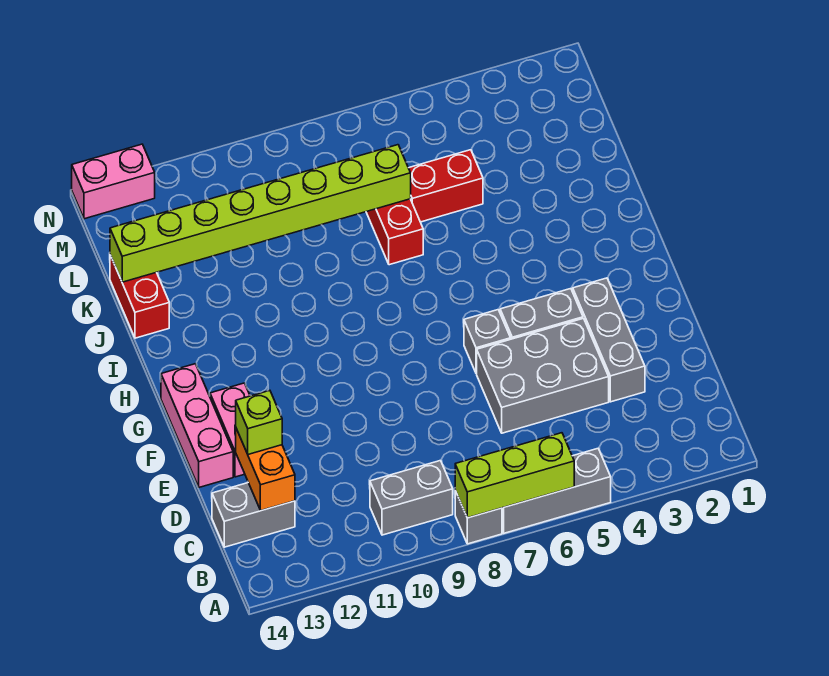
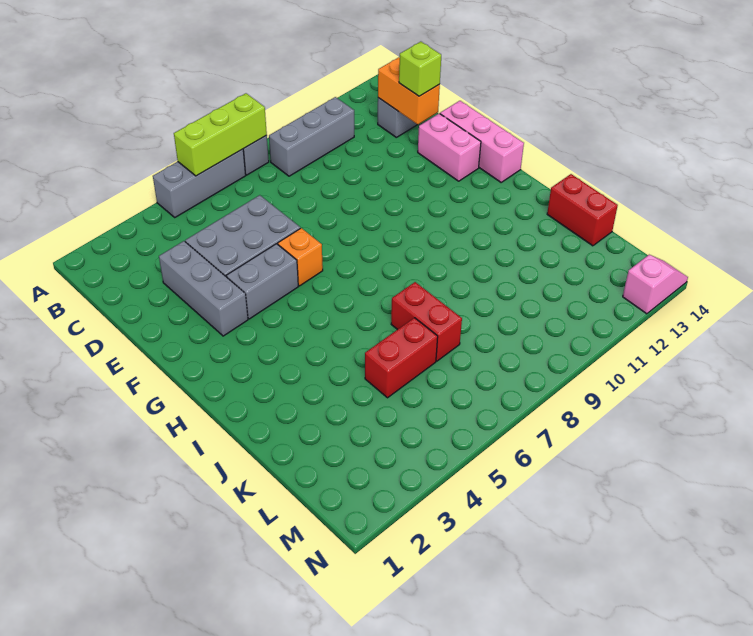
grey 1x2 brick [370,461,453,535] -> grey 1x3 brick [269,97,354,176]
grey 1x1 brick [464,310,511,374] -> orange 1x1 brick [278,228,323,286]
lime 1x8 brick [110,145,411,282] -> none
pink 1x2 brick [72,144,155,219] -> pink 1x2 slope [623,255,688,314]

